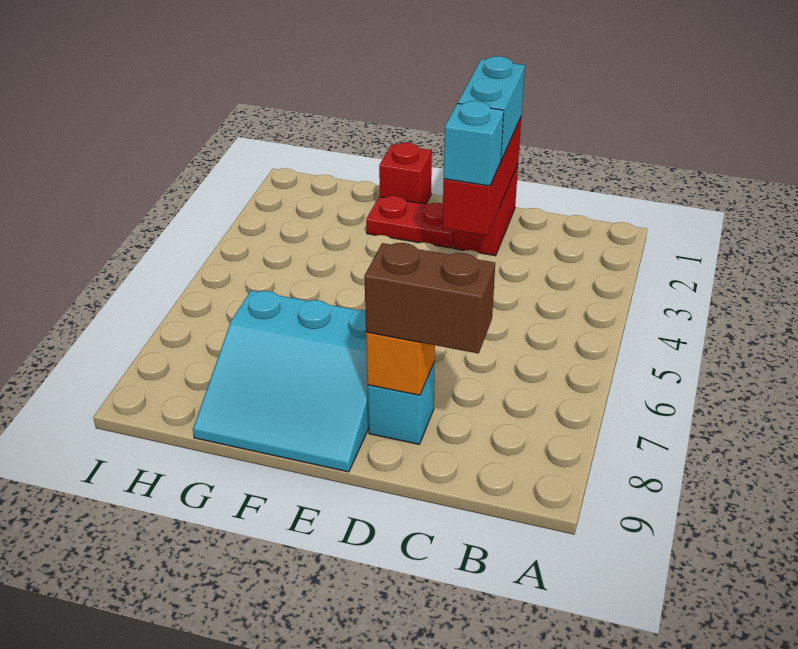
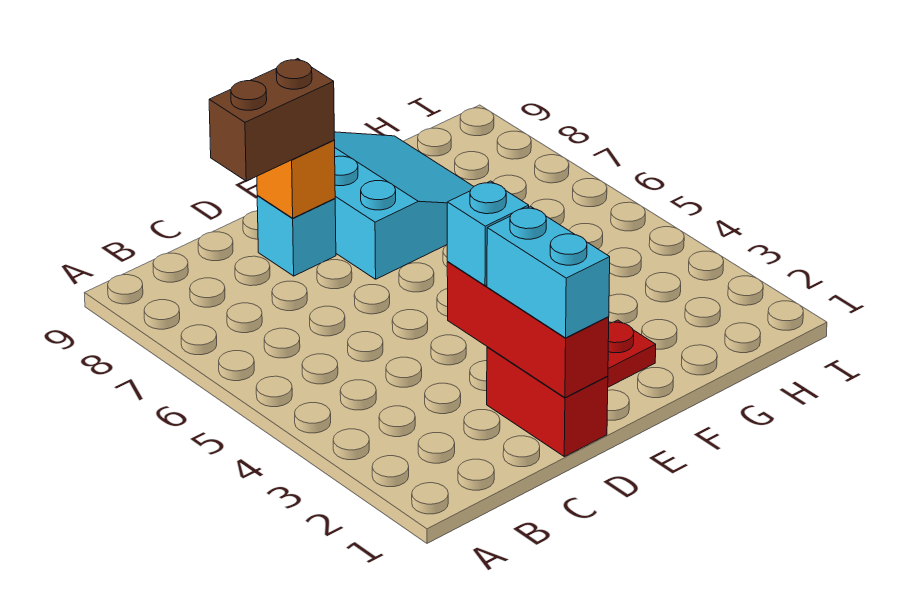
cyan 3x3 slope [193,290,369,472] -> cyan 3x3 slope turned to [334,132,474,279]
red 1x1 brick [379,143,432,204] -> none

